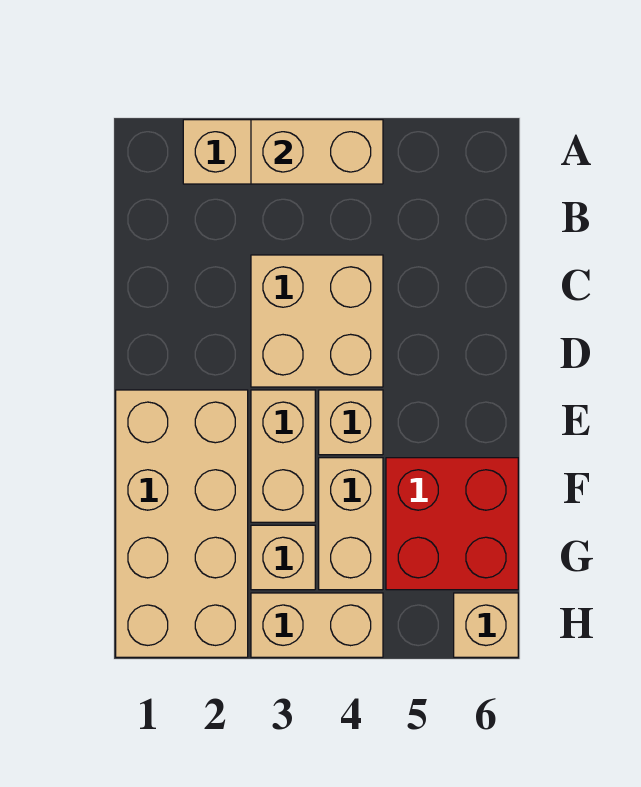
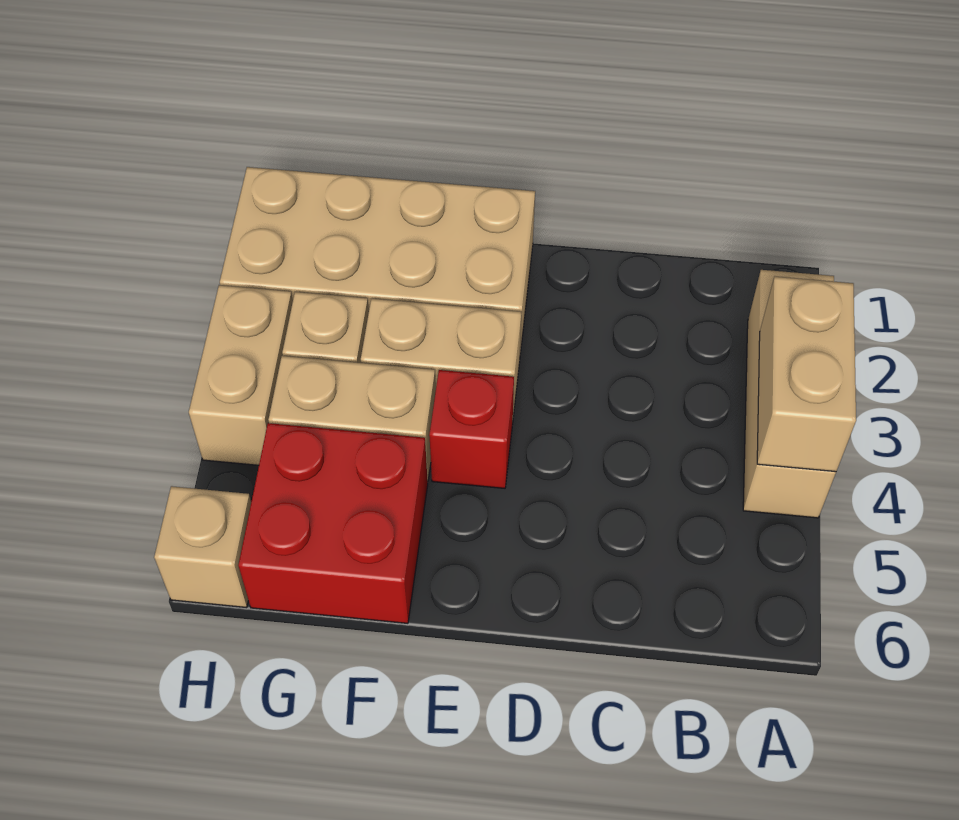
tan 2x2 brick [251,255,383,387] -> none
tan 1x1 brick [319,390,383,455] -> red 1x1 brick [429,370,514,488]

